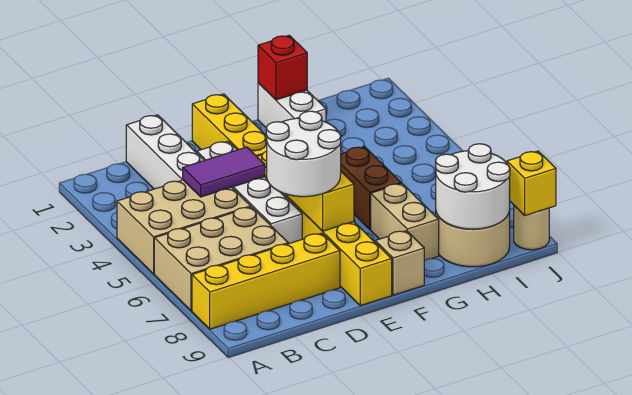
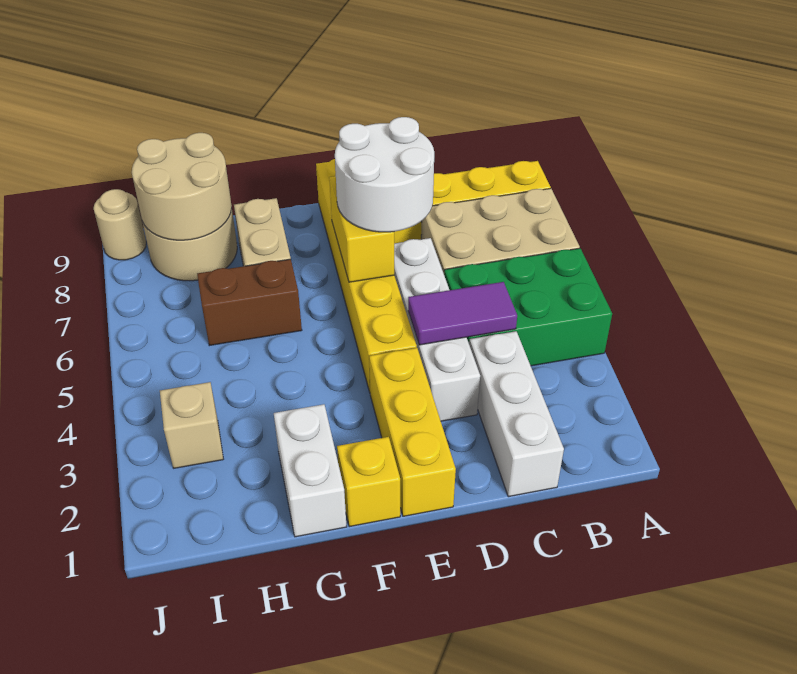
tan 2x3 brick [117,180,251,274] -> green 2x3 brick [444,248,612,366]
tan 1x1 brick [375,231,424,295] -> tan 1x1 brick moved to [160,382,223,468]
red 1x1 brick [258,35,307,100] -> none
brown 1x2 brick [341,147,401,229] -> brown 1x2 brick turned to [197,259,302,346]
white 2x2 round brick [436,144,510,229] -> tan 2x2 round brick [132,133,232,240]
yellow 1x1 brick [507,151,556,215] -> yellow 1x1 brick moved to [337,437,400,527]

